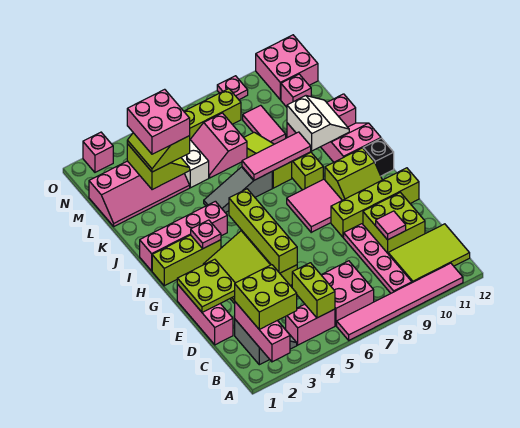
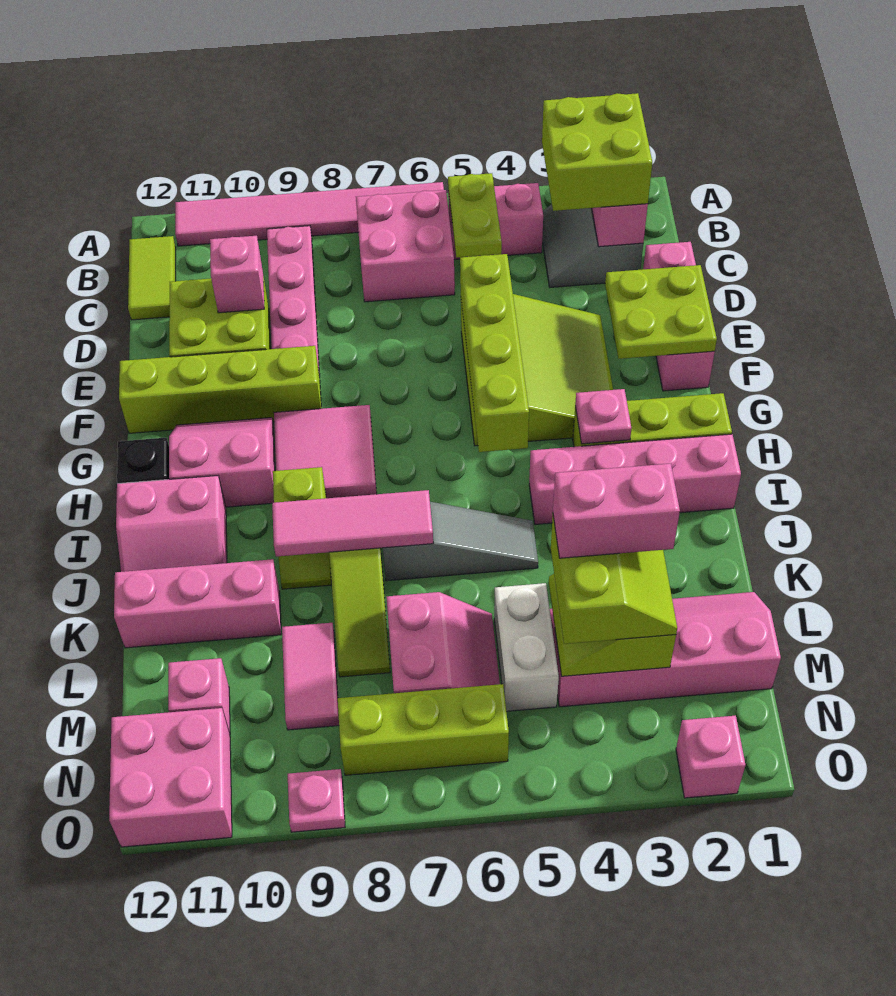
lime 1x2 brick [292,263,335,318] -> lime 1x2 plate [448,173,502,257]
lime 2x3 tile [388,224,470,283] -> lime 1x2 tile [128,236,176,320]
pink 1x1 tile [376,211,406,240] -> pink 1x1 brick [210,236,264,313]
lime 2x2 slope [325,148,382,200] -> pink 2x2 slope [169,418,275,507]
white 2x2 slope [287,96,349,151] -> none
pink 2x2 brick [127,89,190,154] -> pink 1x2 brick [553,464,680,558]

